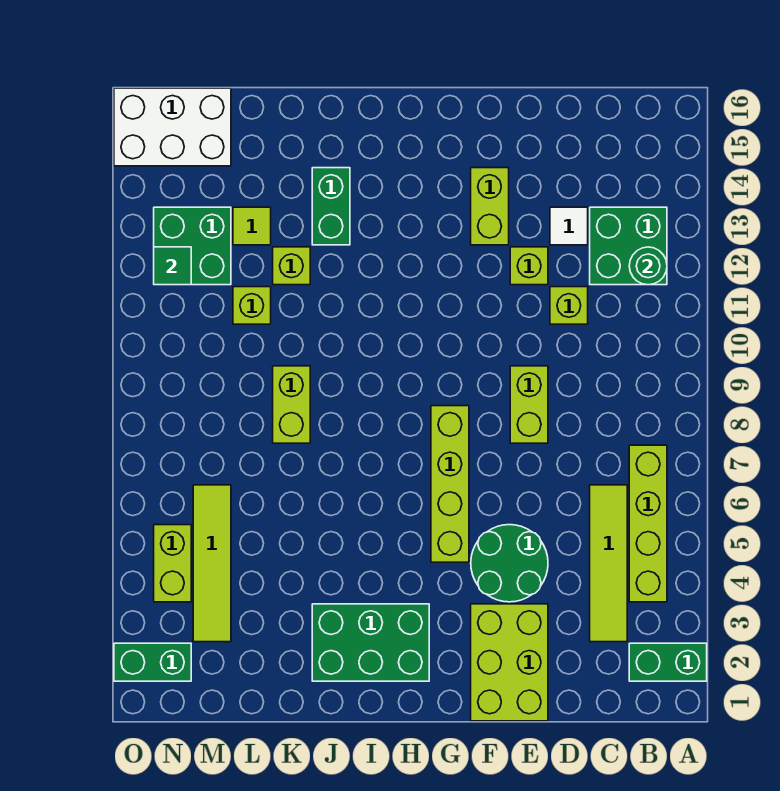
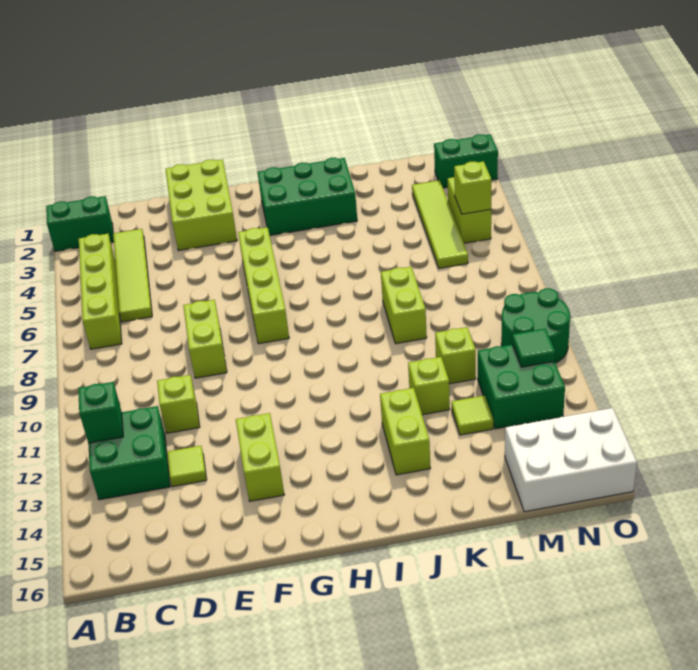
green 1x1 round brick [629,247,667,285] -> green 1x1 brick [78,382,123,443]
white 1x1 tile [550,207,588,245] -> lime 1x1 tile [167,446,207,487]
green 2x2 round brick [471,525,548,602] -> green 2x2 round brick moved to [501,288,570,363]
lime 1x1 brick [510,247,548,285] -> lime 1x1 brick moved to [454,161,491,214]
green 1x2 brick [312,168,350,245] -> lime 1x2 brick [380,388,431,475]

